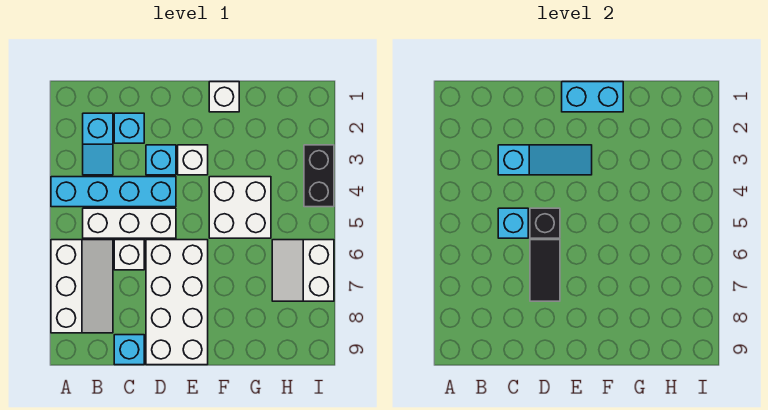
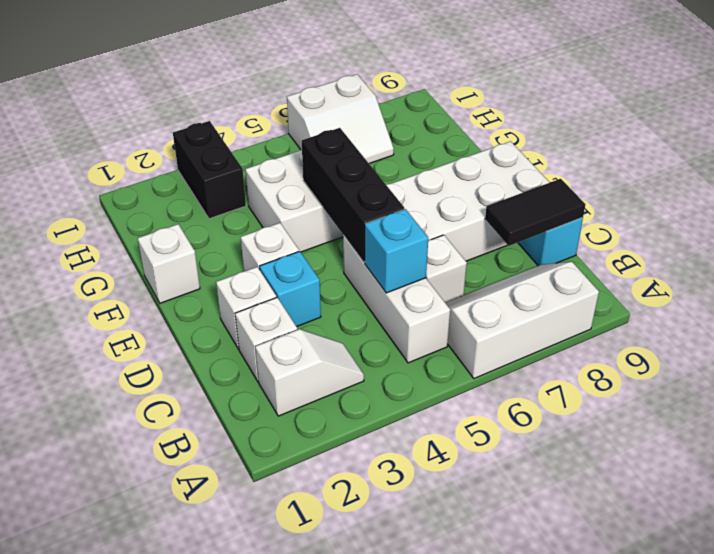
cyan 1x4 brick [51,177,176,207] -> none
cyan 1x2 slope [83,113,113,175] -> white 1x2 slope [255,329,364,416]
cyan 1x1 brick [114,113,144,143] -> white 1x1 brick [235,297,297,382]
cyan 1x3 slope [498,145,592,175] -> none
none -> white 1x1 brick [216,267,276,349]
black 1x1 brick [530,208,560,238] -> black 1x3 brick [302,128,404,262]
black 1x2 tile [530,240,560,301] -> black 1x2 tile moved to [485,179,585,246]
cyan 1x2 brick [562,82,623,112] -> none
black 1x2 brick [304,145,334,207] -> black 1x2 brick turned to [173,121,246,219]

